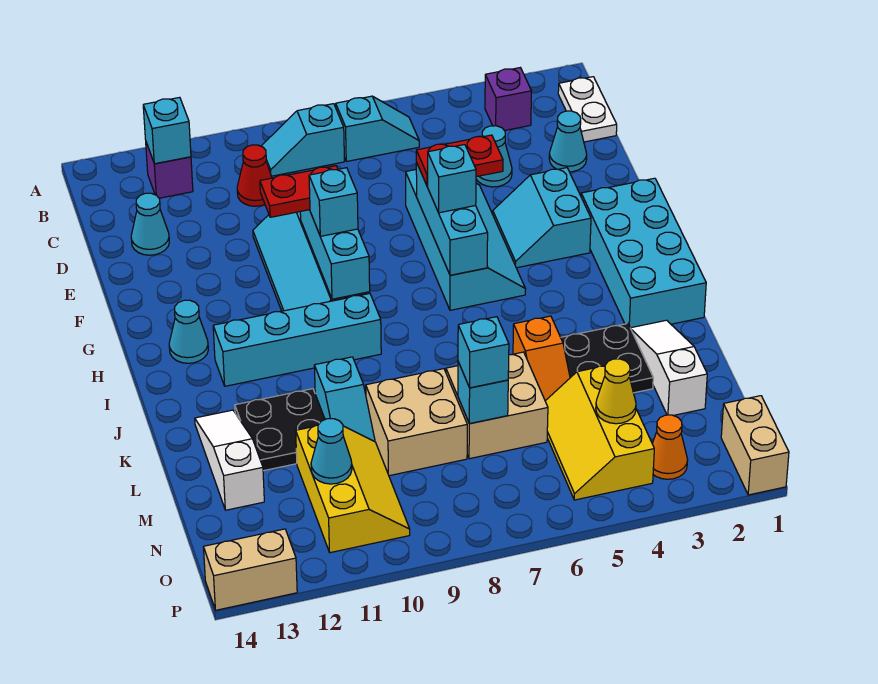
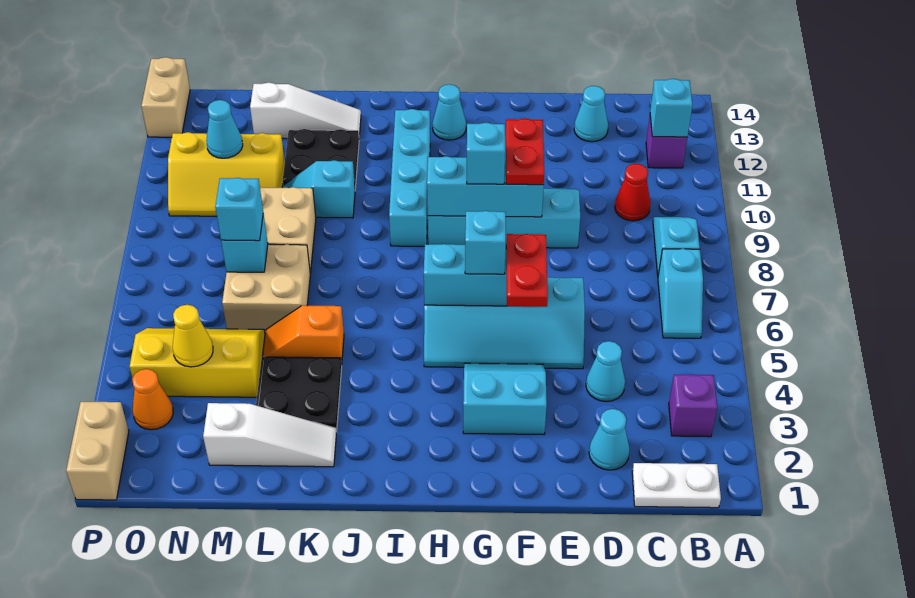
cyan 2x4 brick [581,178,706,328] -> none
tan 1x2 brick [721,396,789,495] -> tan 1x2 brick turned to [66,402,129,500]

